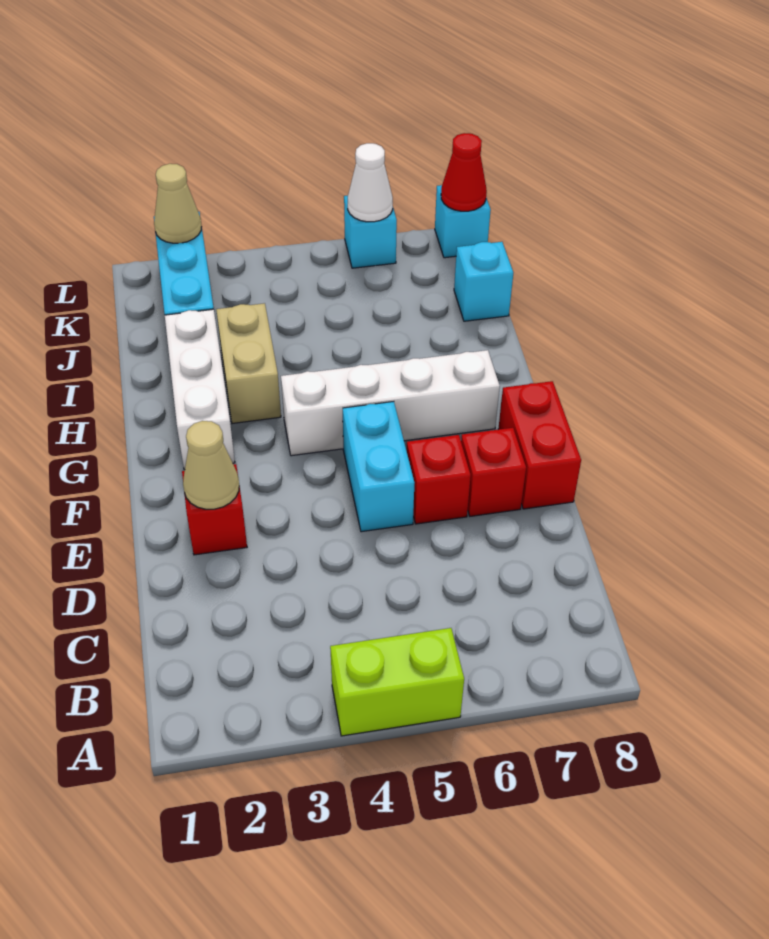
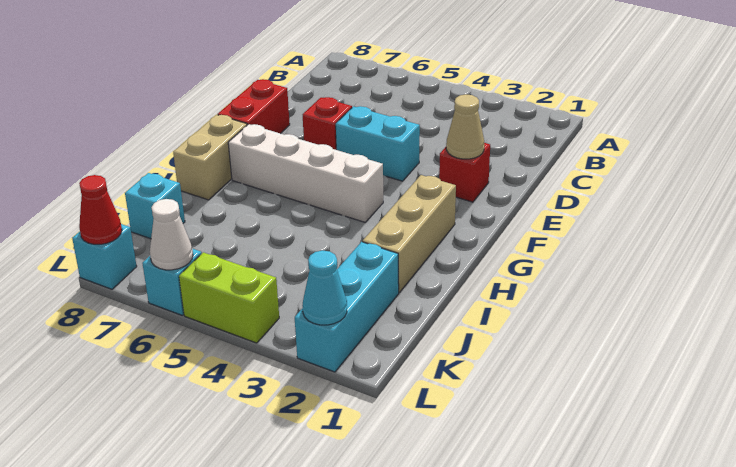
lime 1x2 brick [330,628,464,736] -> lime 1x2 brick moved to [179,252,279,343]
cyan 1x2 brick [343,402,414,532] -> cyan 1x2 brick turned to [336,106,420,181]
red 1x1 brick [461,428,526,516] -> none
white 1x3 brick [165,309,235,470] -> tan 1x3 brick [363,175,456,292]
tan 1x2 brick [216,303,281,424] -> tan 1x2 brick moved to [173,115,247,200]
tan 1x1 cone [154,164,202,243] -> cyan 1x1 cone [302,250,347,325]

